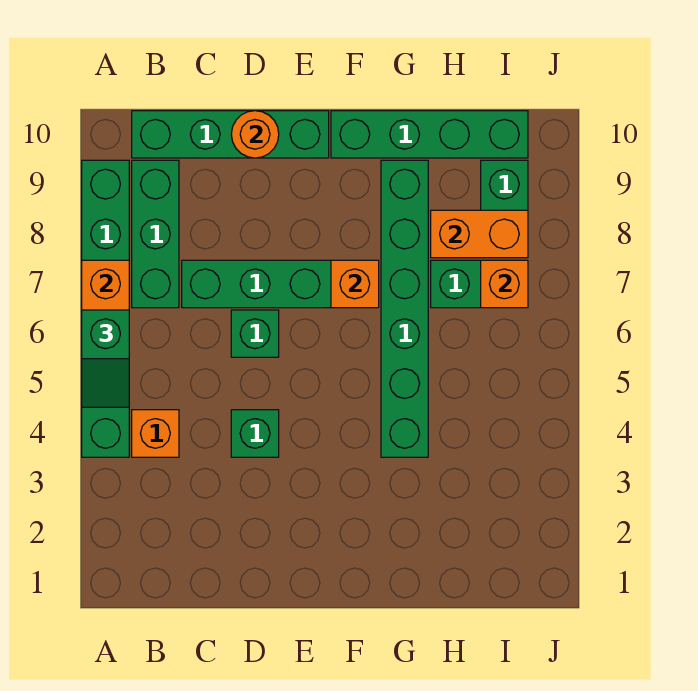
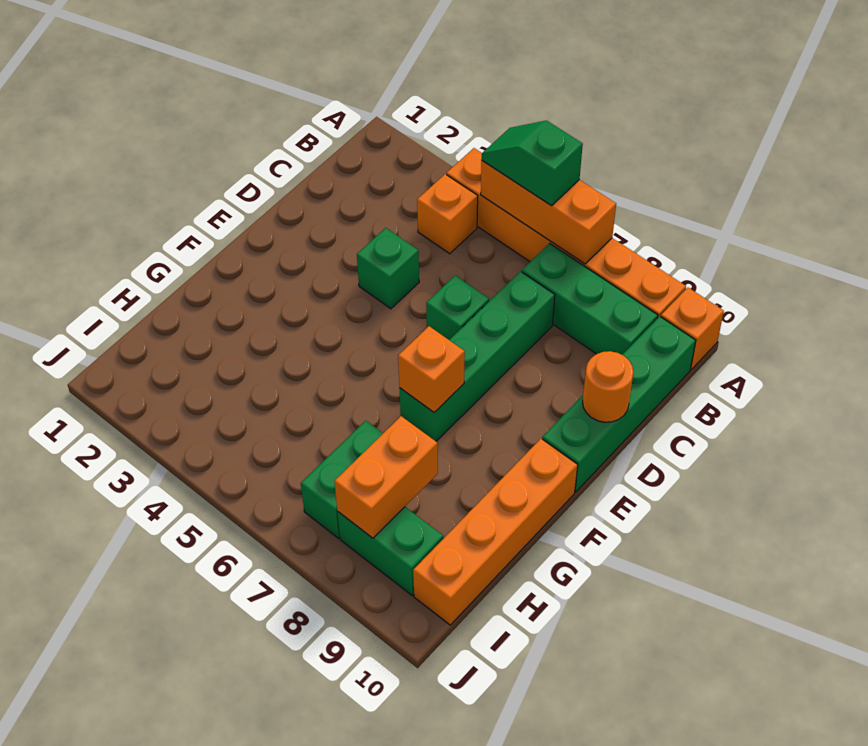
green 1x6 brick [82,160,129,457] -> orange 1x6 brick [447,148,686,318]
green 1x4 brick [331,111,528,158] -> orange 1x4 brick [413,439,578,625]
green 1x6 brick [381,160,428,457] -> none
orange 1x1 brick [481,260,528,308] -> orange 1x1 brick moved to [661,288,724,370]

